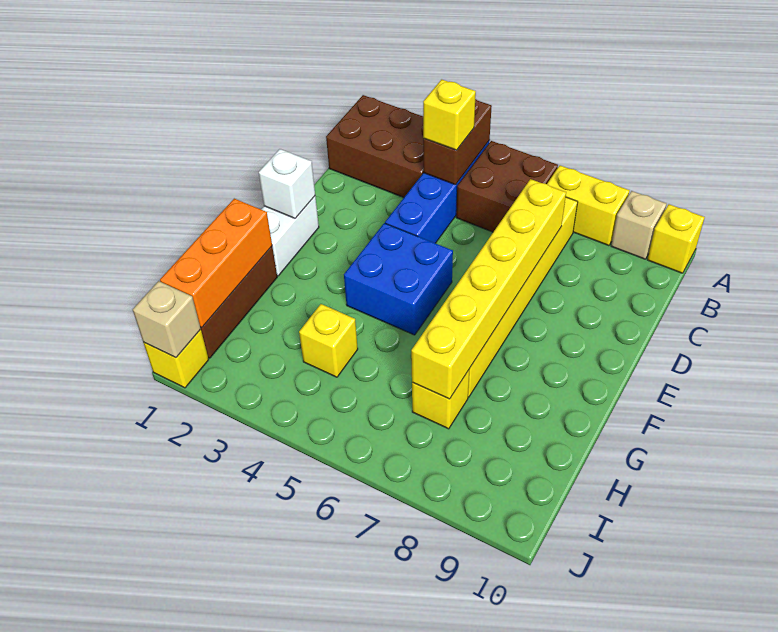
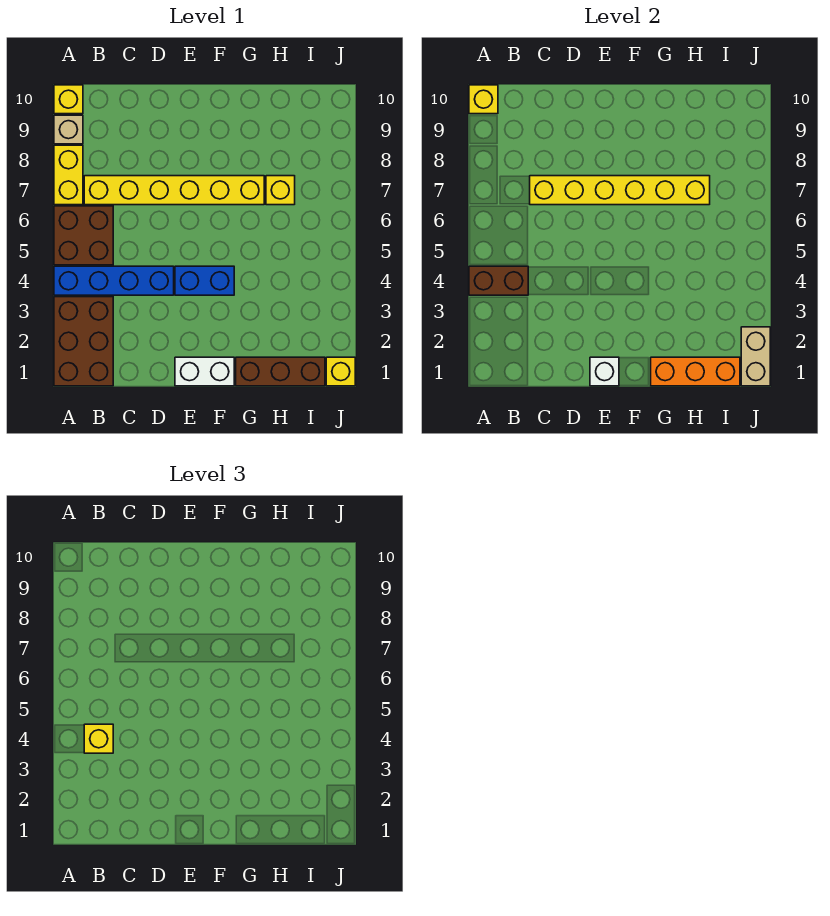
blue 2x2 brick [344,223,453,335] -> blue 1x2 brick [175,266,234,295]
yellow 1x1 brick [299,304,358,377] -> yellow 1x1 brick moved to [469,85,498,114]
tan 1x1 brick [133,281,201,358] -> tan 1x2 brick [741,327,770,386]

